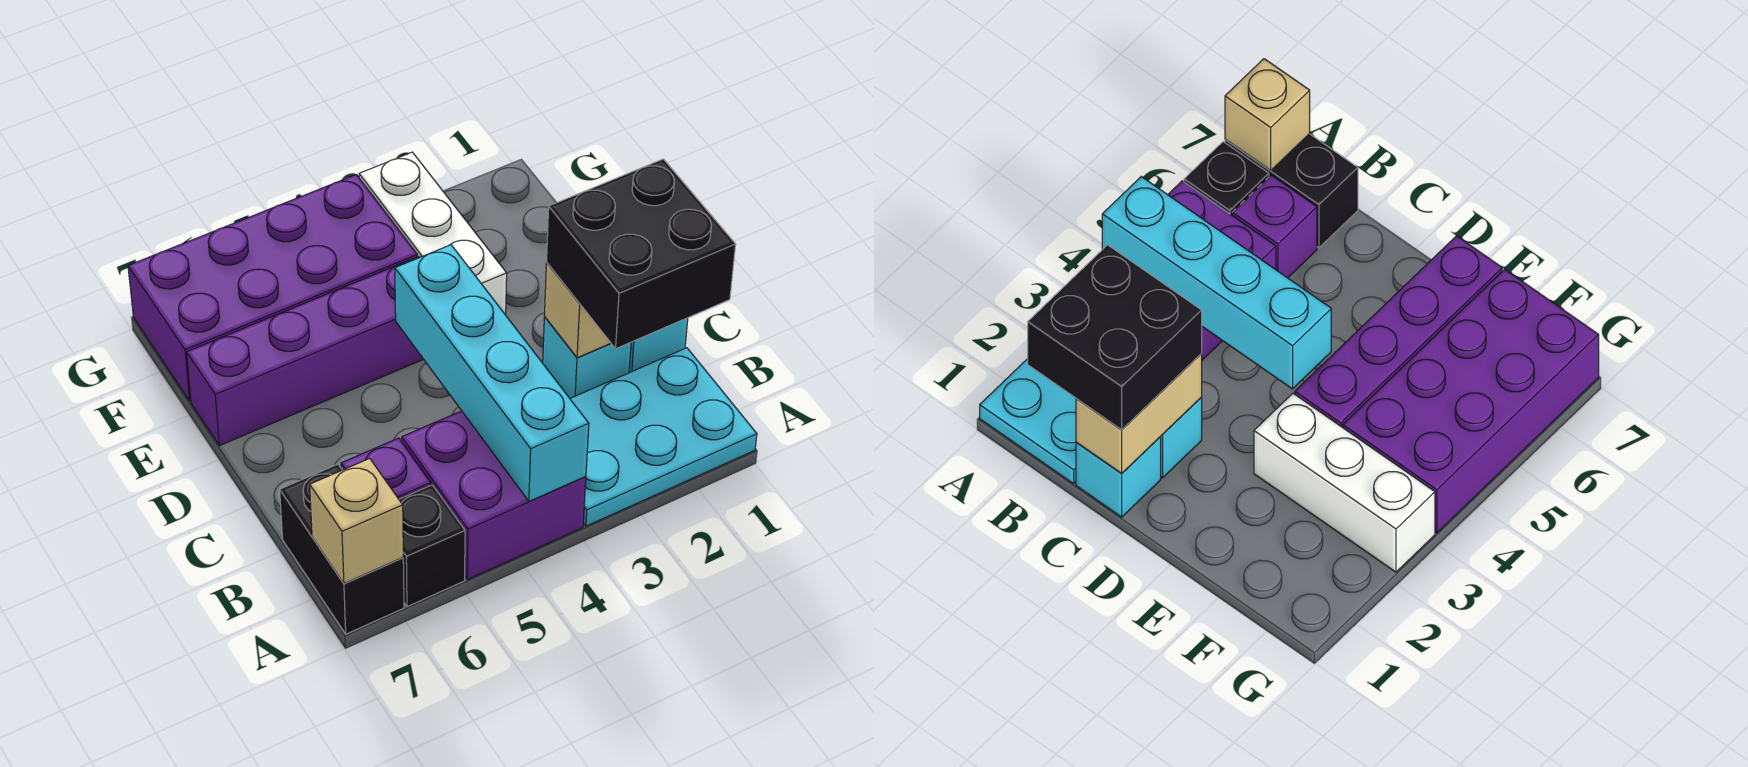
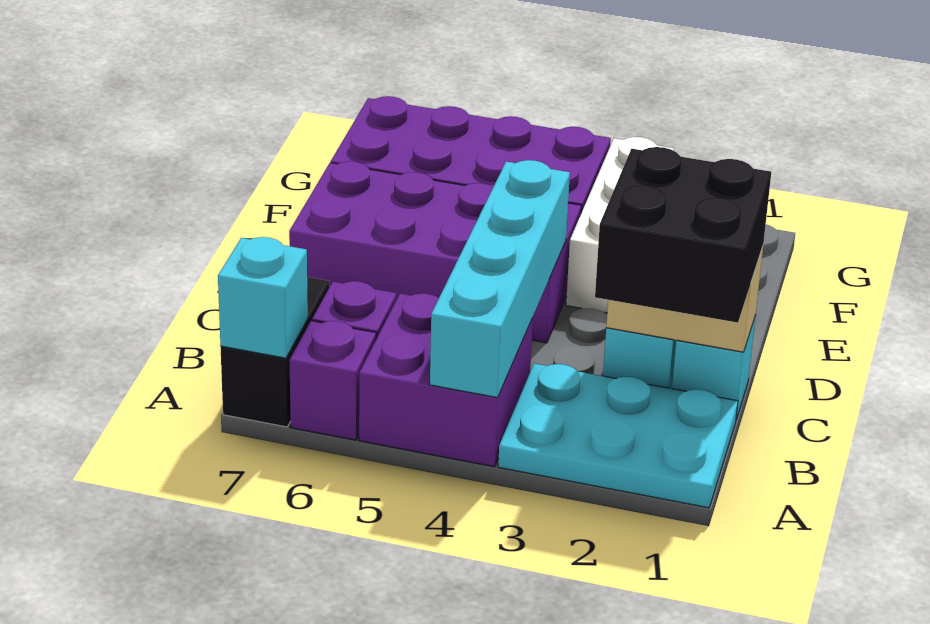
black 1x1 brick [399,485,465,607] -> purple 1x1 brick [289,321,376,440]
tan 1x1 brick [310,458,403,583] -> cyan 1x1 brick [218,237,308,358]
purple 1x4 brick [187,257,424,446] -> purple 2x4 brick [289,161,581,343]

